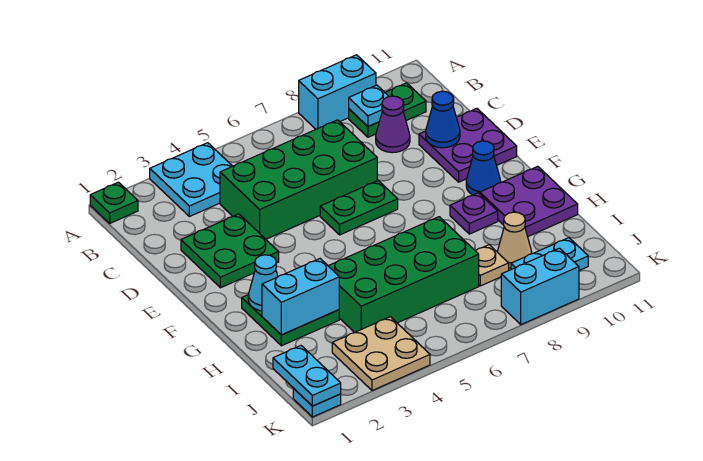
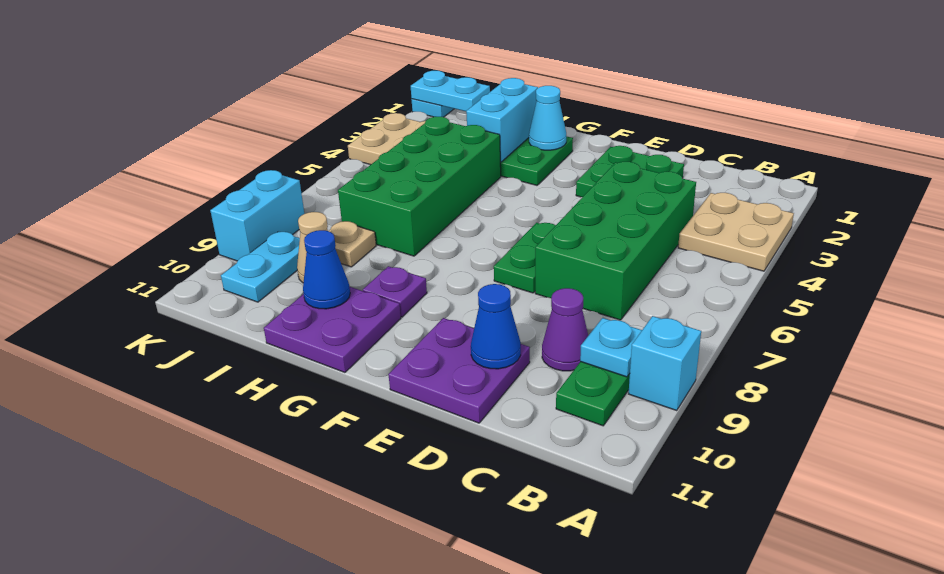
green 1x1 plate [90,182,138,223] -> none
cyan 2x2 plate [150,143,232,216] -> tan 2x2 plate [678,193,794,271]
cyan 1x2 brick [299,55,376,129] -> cyan 1x1 brick [629,316,701,410]
blue 1x1 cone [466,141,501,195] -> blue 1x1 cone moved to [303,230,350,309]

